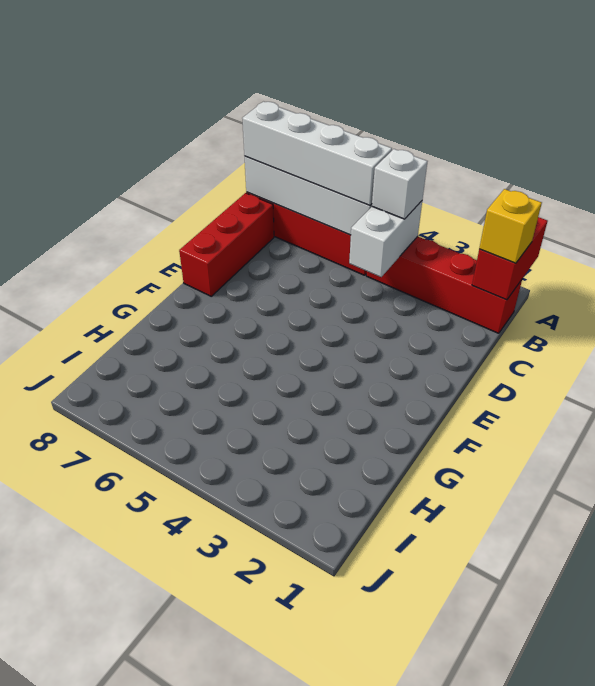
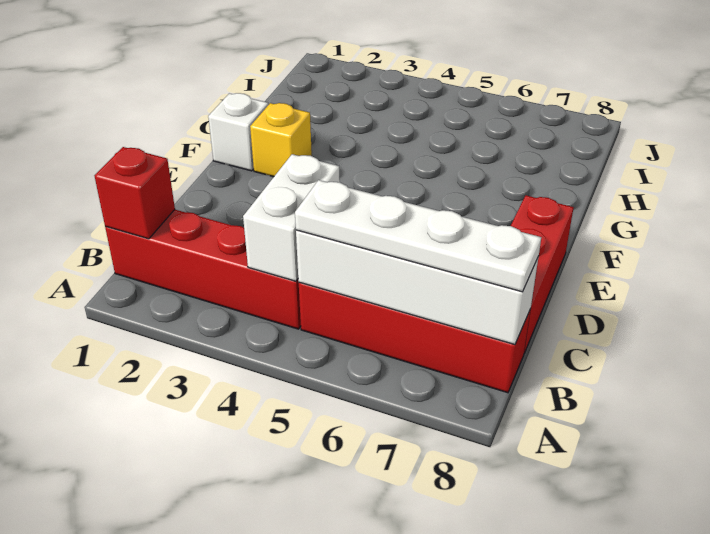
red 1x2 brick [472,217,548,300] -> red 1x1 brick [95,147,175,239]
yellow 1x1 brick [479,189,542,263] -> yellow 1x1 brick moved to [250,103,312,177]
white 1x1 brick [372,149,428,219] -> white 1x1 brick moved to [208,93,268,171]
white 1x4 brick [242,102,392,206] -> white 1x4 plate [295,180,541,292]

